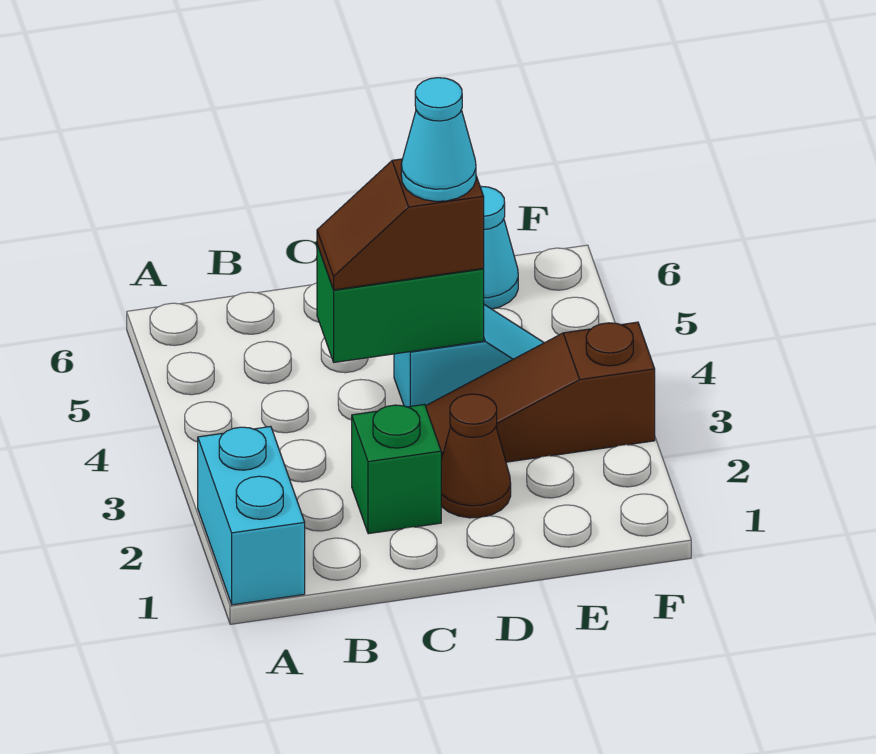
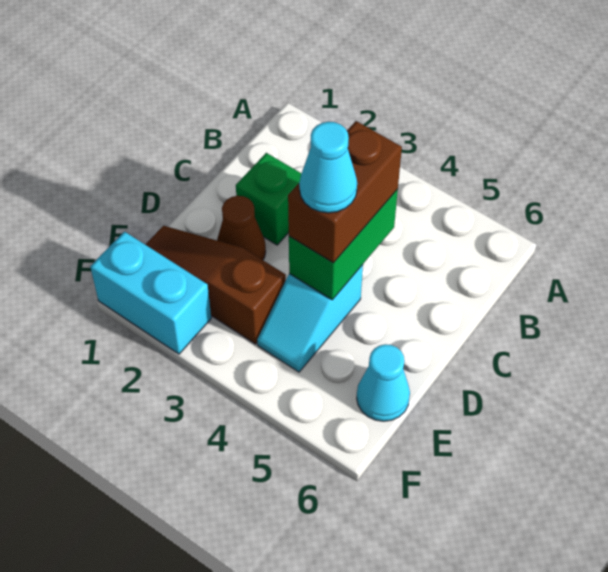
cyan 1x2 brick [198,427,305,605] -> cyan 1x2 brick moved to [90,232,211,354]
brown 1x2 slope [317,159,484,290] -> brown 1x2 brick [288,121,402,263]
brown 1x3 slope [426,322,655,462] -> brown 1x3 slope turned to [145,226,286,344]

